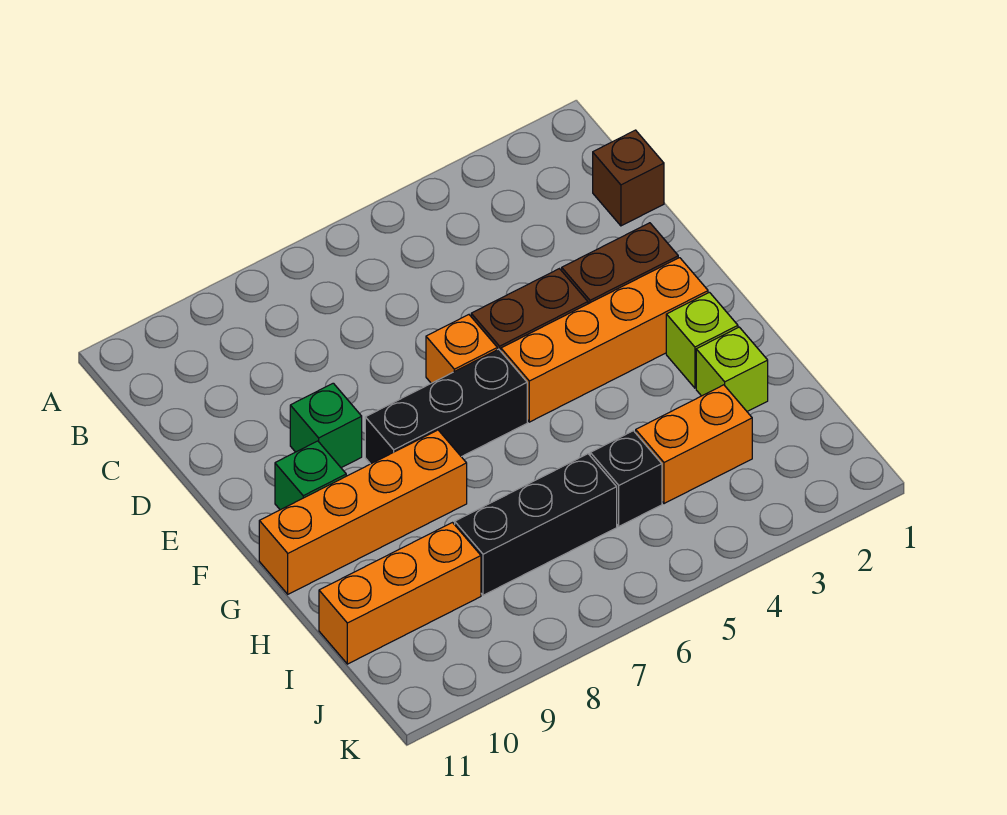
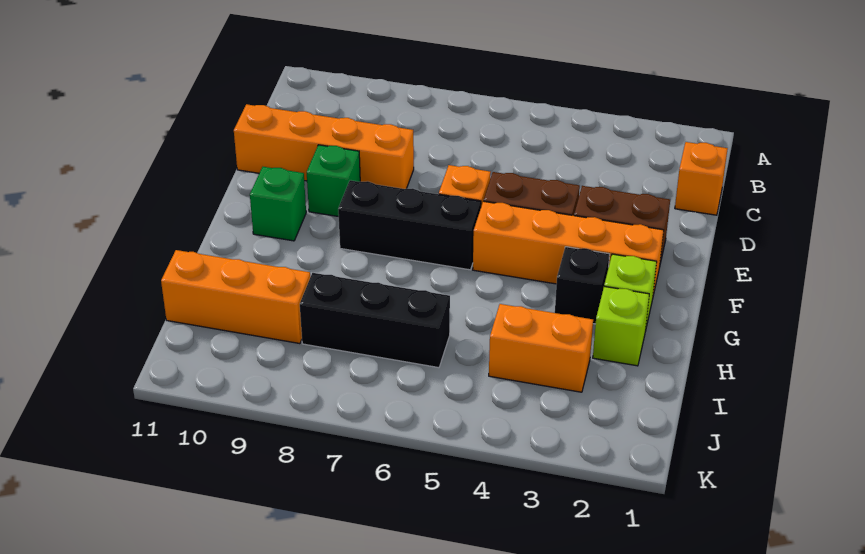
brown 1x1 brick [593,130,664,226] -> orange 1x1 brick [675,142,728,215]
orange 1x4 brick [259,430,467,594] -> orange 1x4 brick moved to [234,104,414,189]
black 1x1 brick [590,431,662,526] -> black 1x1 brick moved to [555,247,610,324]

